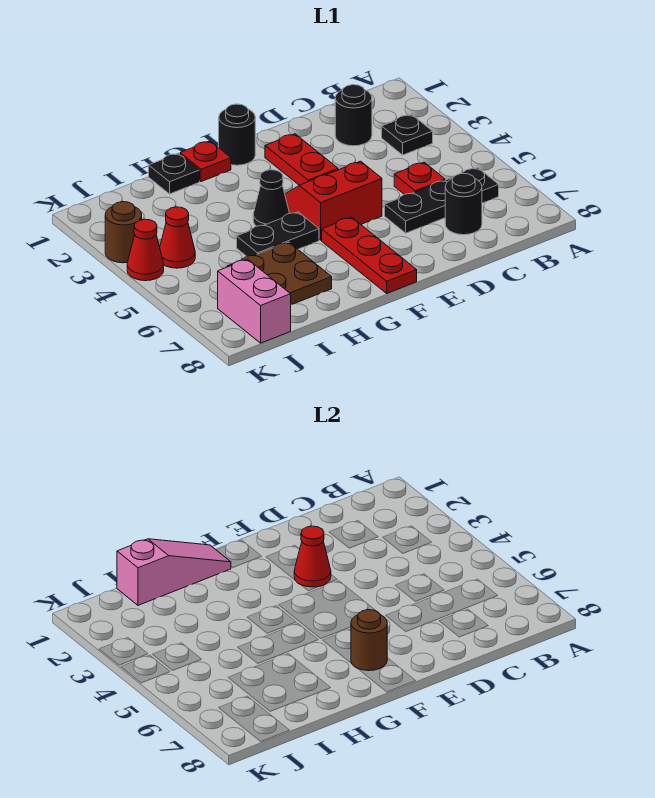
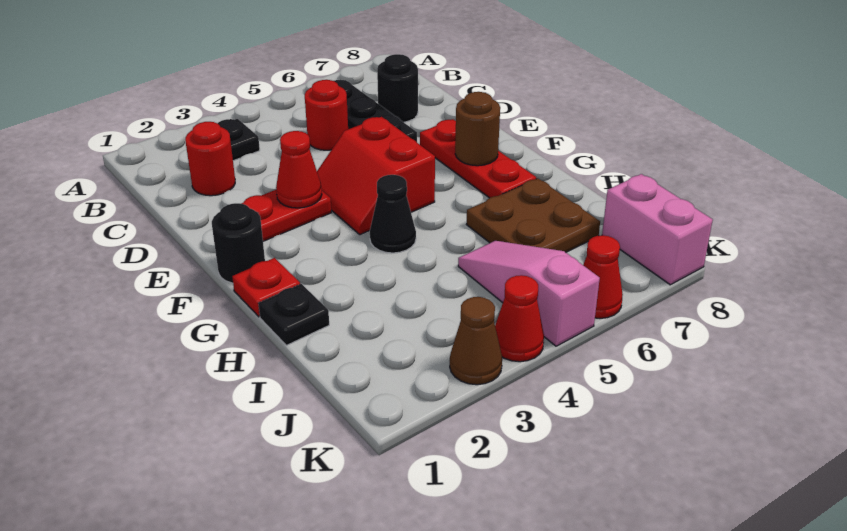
black 1x1 round brick [335,85,372,146] -> red 1x1 round brick [185,122,235,196]
red 1x1 plate [394,162,445,194] -> red 1x1 round brick [305,80,348,150]
red 1x3 plate [322,217,417,293] -> red 1x3 plate turned to [420,119,536,198]
pink 1x3 slope [117,539,231,605] -> pink 1x3 slope moved to [458,241,600,346]
black 1x2 plate [237,212,319,256] -> none
red 1x1 cone [160,207,195,268] -> red 1x1 cone moved to [583,235,623,318]
pink 1x2 brick [218,259,291,343] -> pink 1x2 brick turned to [602,174,713,285]
brown 1x1 round brick [105,202,142,263] -> brown 1x1 cone [450,297,502,385]

